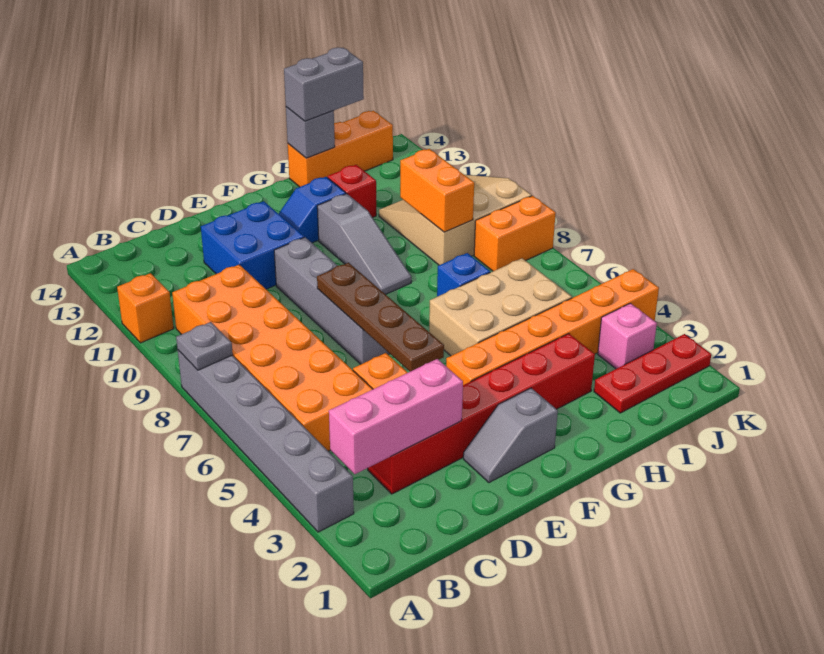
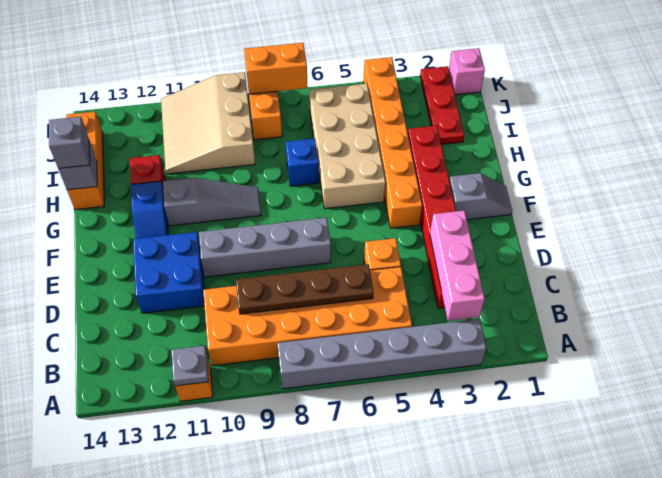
grey 1x1 plate [176,322,233,370] -> grey 1x1 plate moved to [171,346,209,386]
grey 1x2 slope [463,388,558,483] -> grey 1x2 slope turned to [449,173,512,220]
brown 1x4 plate [317,263,444,371] -> brown 1x4 plate moved to [236,264,373,314]
tan 2x3 brick [429,258,572,356] -> tan 2x4 brick [309,83,386,209]
grey 1x2 brick [284,48,364,121] -> grey 1x1 brick [49,117,90,169]
orange 1x2 brick [400,149,474,232] -> orange 1x2 brick moved to [244,43,308,94]
pink 1x1 brick [598,303,657,369] -> pink 1x1 brick moved to [449,48,485,95]

